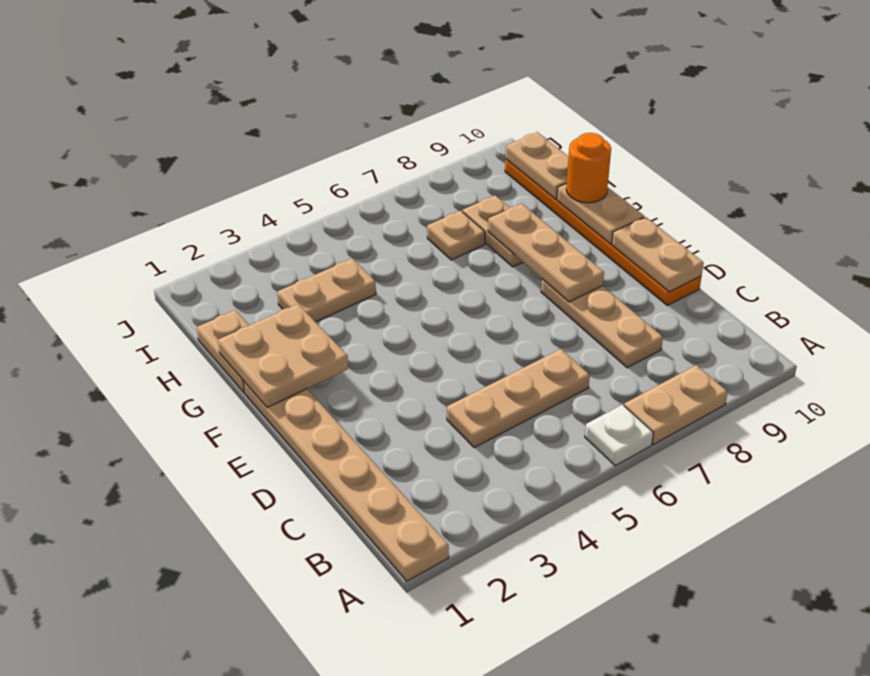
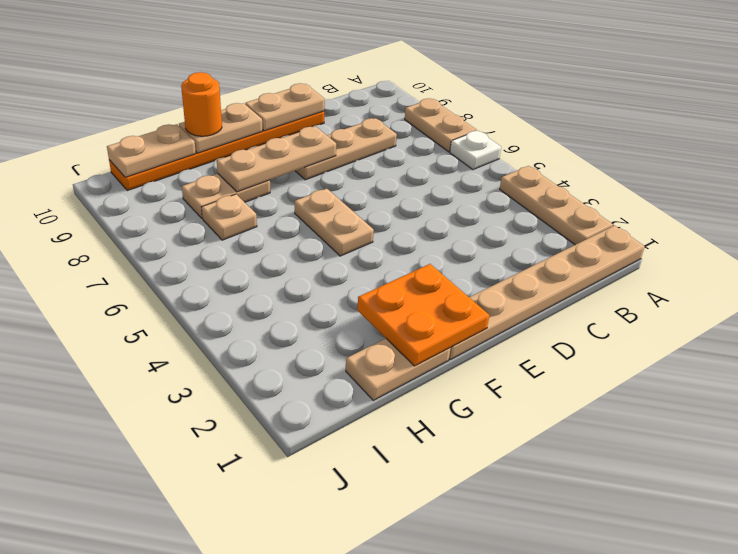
tan 1x3 plate [447,349,590,448] -> tan 1x3 plate moved to [500,166,613,245]
tan 2x2 plate [218,304,348,408] -> orange 2x2 plate [357,264,489,366]
tan 1x2 plate [277,259,376,322] -> tan 1x2 plate moved to [295,189,374,256]

